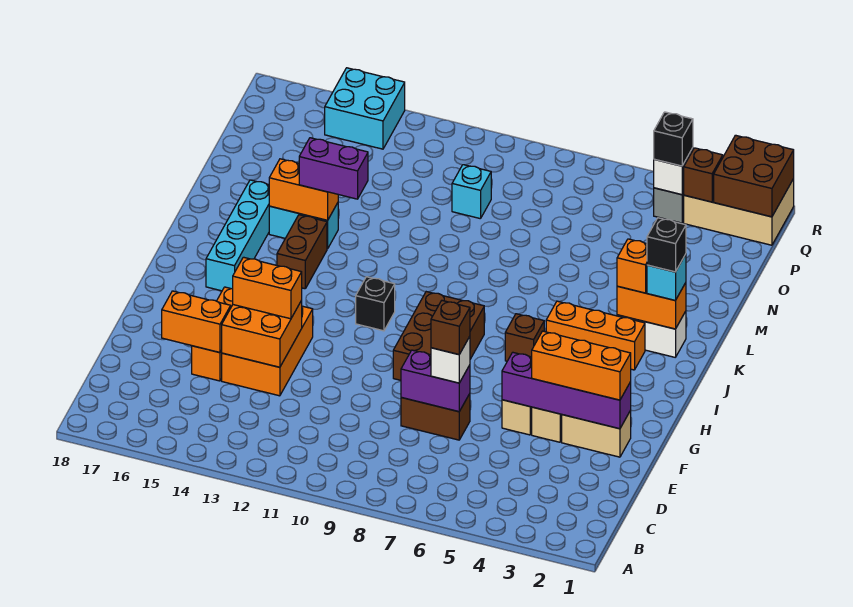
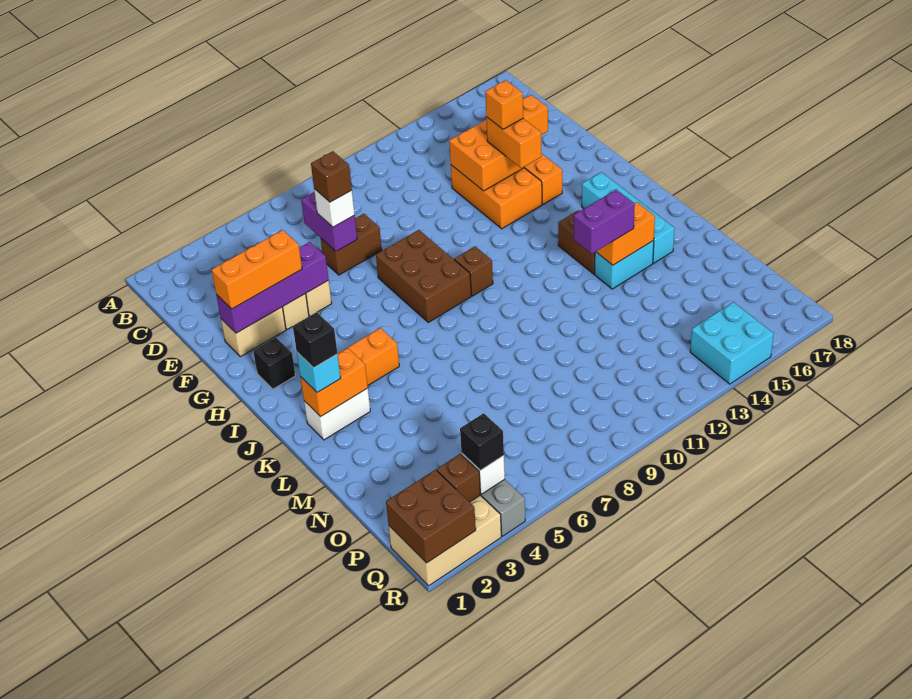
purple 1x2 brick [401,350,470,412] -> purple 1x2 brick turned to [301,192,357,251]
orange 1x2 brick [233,257,302,319] -> orange 1x2 brick turned to [486,117,541,168]
brown 1x1 brick [505,314,544,361] -> brown 1x1 brick moved to [454,246,493,296]
black 1x1 brick [356,277,395,331] -> black 1x1 brick moved to [253,338,295,389]
orange 1x1 brick [617,239,647,293] -> orange 1x1 brick moved to [485,80,523,129]
cyan 1x1 brick [452,165,491,219] -> none

